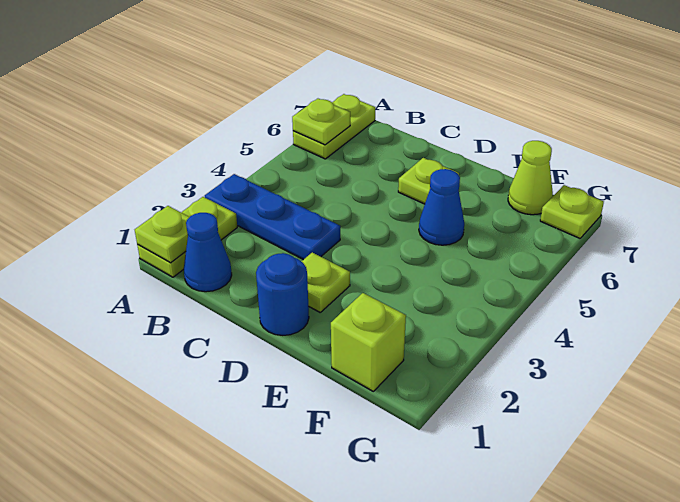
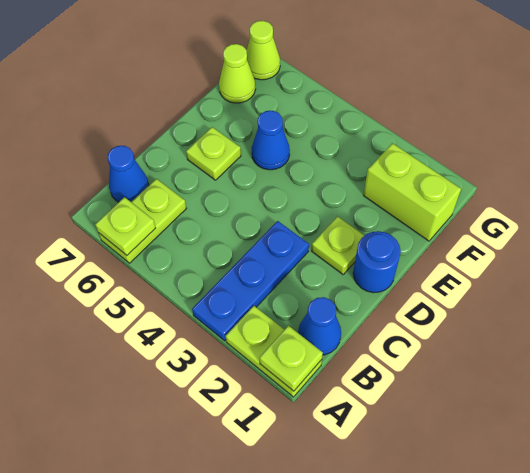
lime 1x2 plate [293,94,375,159] -> lime 1x2 plate turned to [99,179,187,263]
none -> blue 1x1 cone [108,146,149,202]
lime 1x1 brick [331,293,406,391] -> lime 1x2 brick [364,143,461,241]
lime 1x1 plate [540,185,604,238] -> lime 1x1 cone [247,21,280,80]

